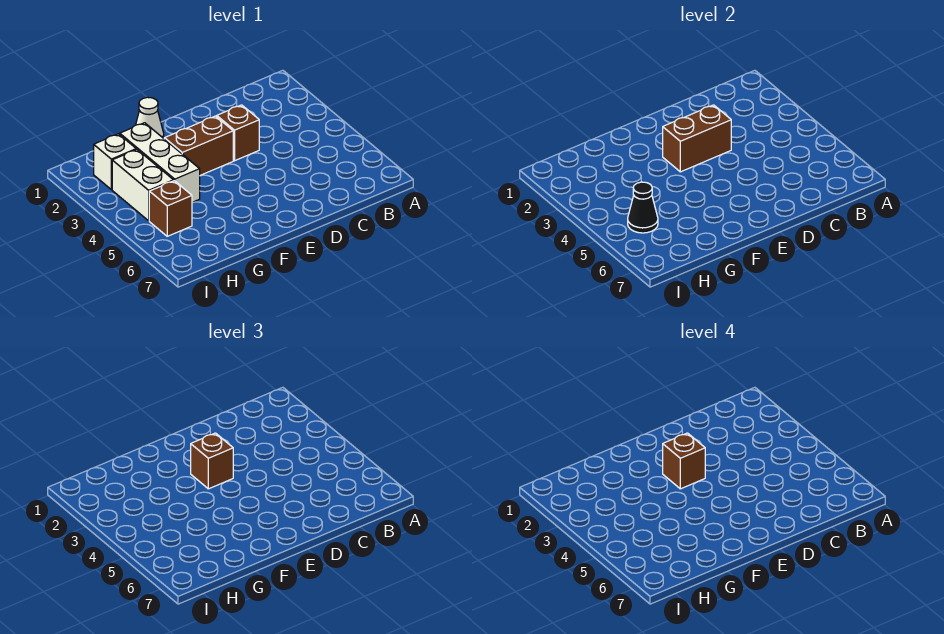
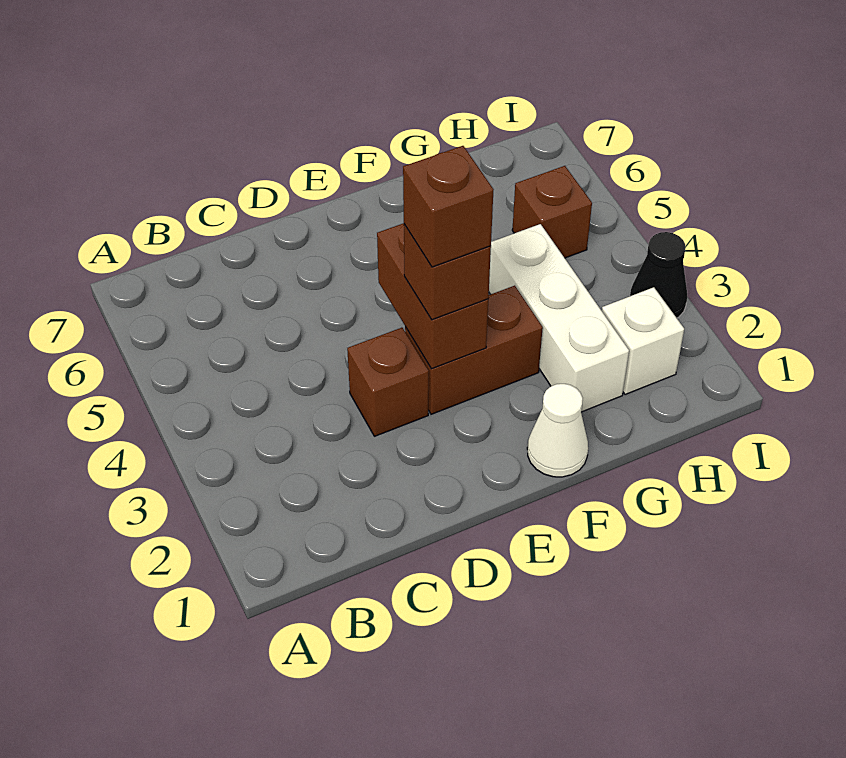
brown 1x2 brick [663,105,731,172] -> brown 1x2 brick turned to [377,223,488,369]
white 1x2 brick [112,149,173,221] -> none
black 1x1 cone [628,182,658,233] -> black 1x1 cone moved to [630,232,688,318]

